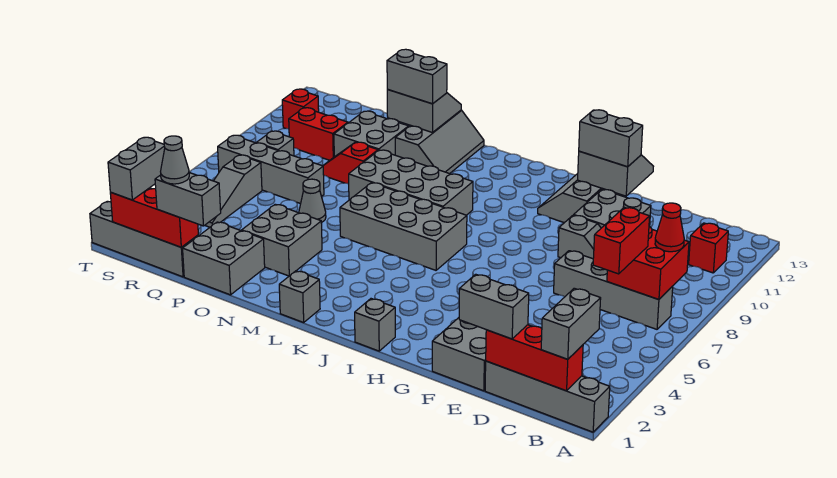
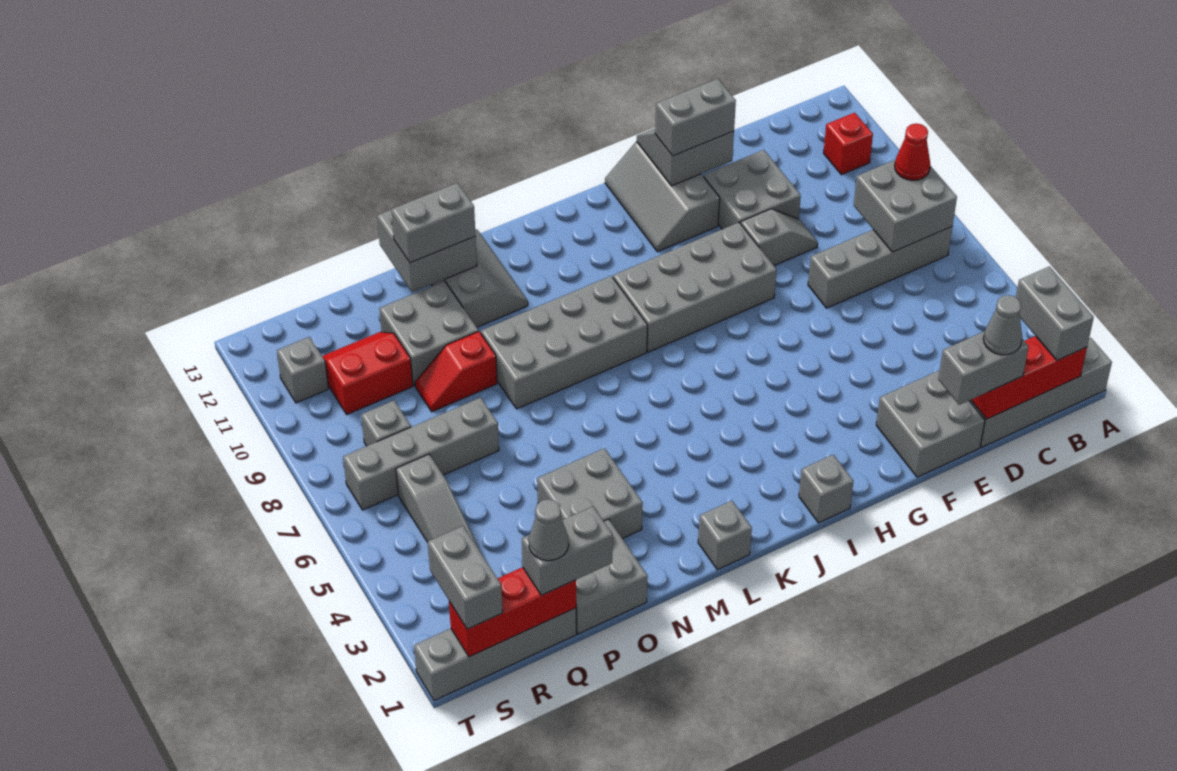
red 2x2 brick [607,227,689,299] -> grey 2x2 brick [854,160,957,252]
red 1x2 brick [593,208,650,274] -> none
grey 2x4 brick [340,183,467,270] -> grey 2x4 brick moved to [613,222,777,352]
grey 2x2 slope [387,90,461,133] -> grey 2x2 brick [377,210,477,292]
grey 1x1 cone [299,179,326,223] -> grey 1x1 cone moved to [983,295,1022,355]
red 1x1 brick [282,89,319,129] -> grey 1x1 brick [277,337,328,403]

